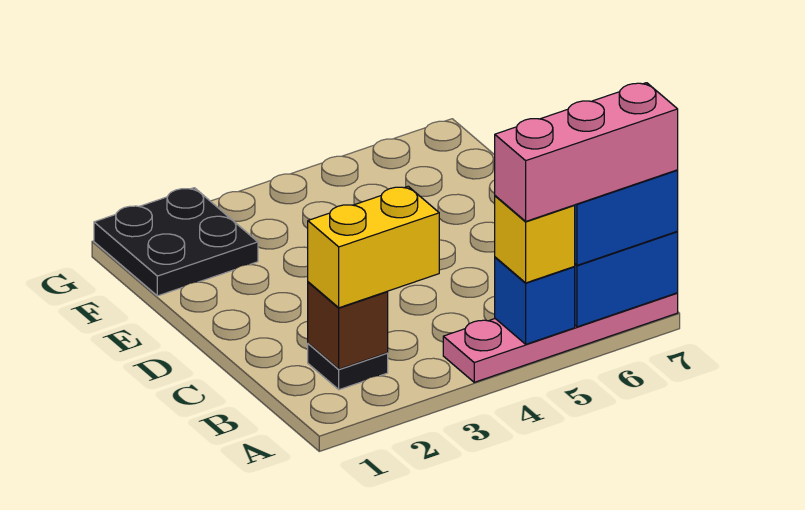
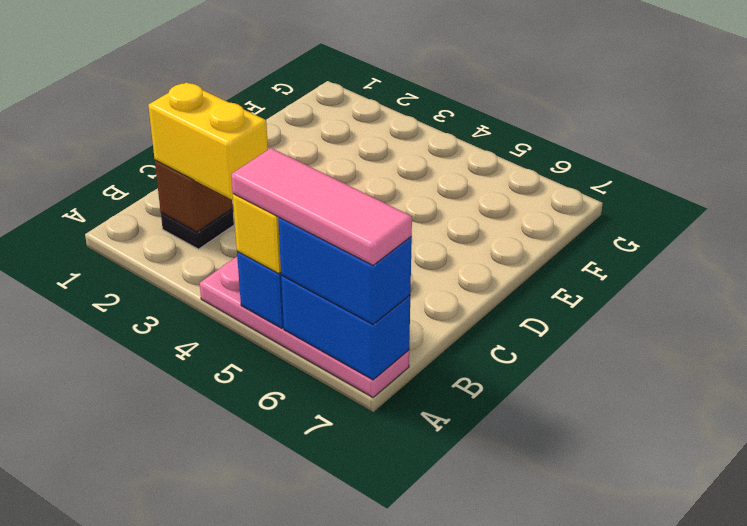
pink 1x3 brick [495,83,678,221] -> pink 1x3 tile [231,148,412,265]
black 2x2 plate [94,188,258,296] -> none

